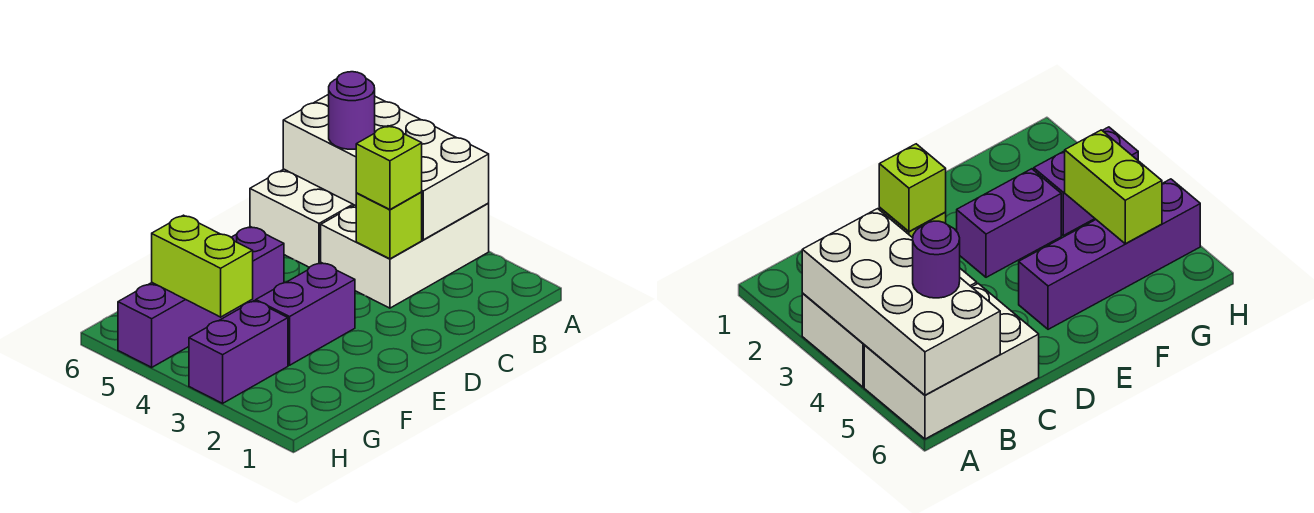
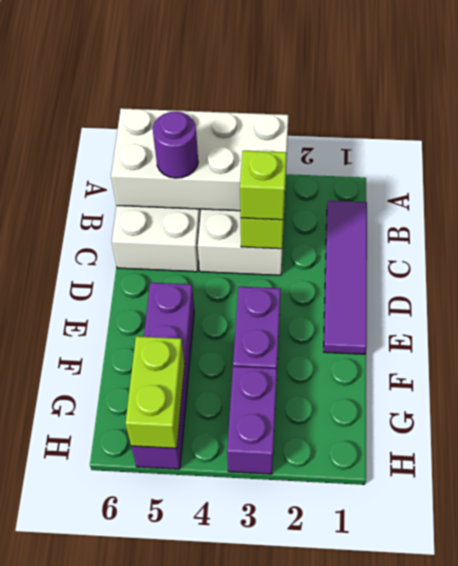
none -> purple 1x4 tile [324,201,367,354]
lime 1x2 brick [152,215,253,317] -> lime 1x2 brick turned to [126,336,185,448]

